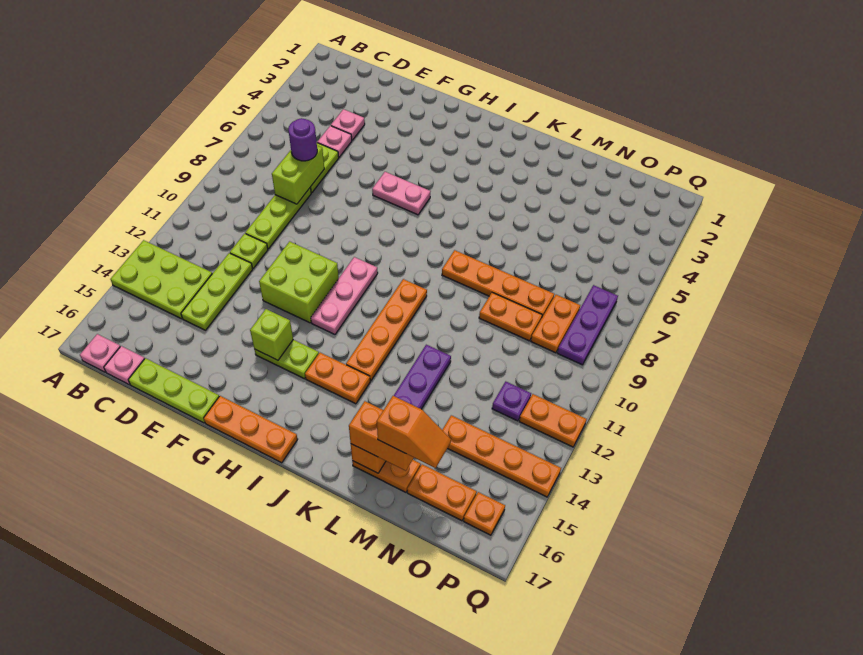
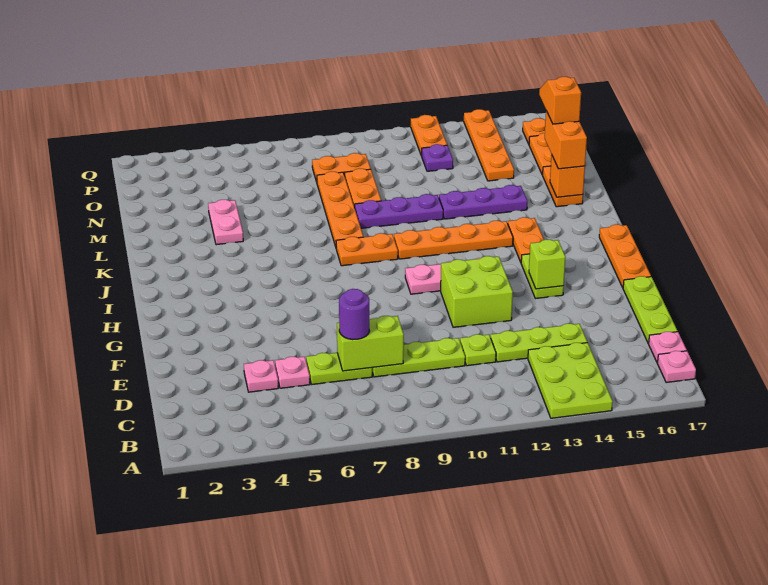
pink 1x2 plate [372,172,431,215] -> pink 1x2 plate moved to [208,200,243,245]
none -> orange 1x2 plate [336,233,398,266]
purple 1x3 plate [557,285,618,365] -> purple 1x3 plate moved to [355,194,443,228]

